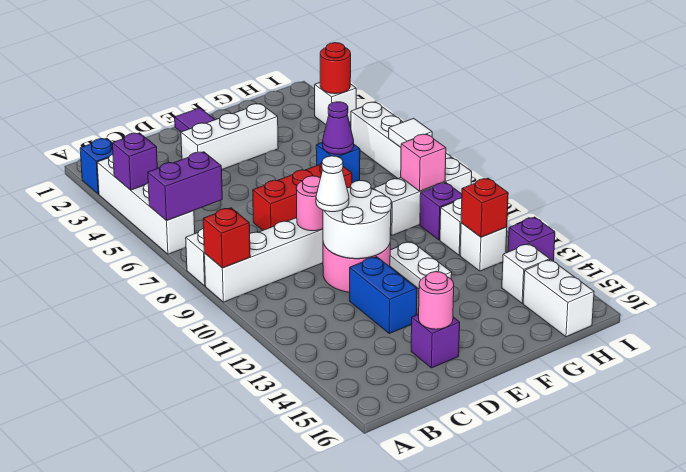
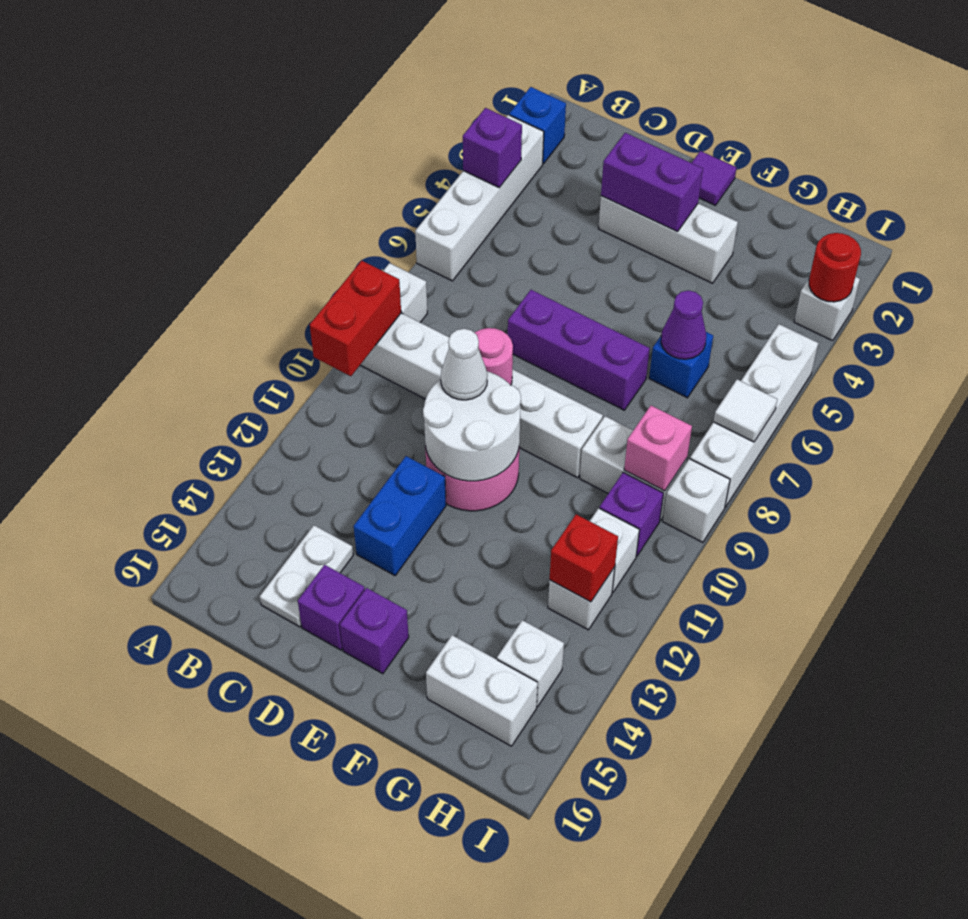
purple 1x2 brick [148,152,222,221] -> purple 1x2 brick moved to [601,133,703,232]
red 1x1 brick [203,208,250,268] -> red 1x2 brick [310,261,401,376]
red 1x3 brick [253,163,352,230] -> purple 1x3 brick [507,290,650,410]
pink 1x1 round brick [419,272,454,329] -> none
white 1x2 plate [390,241,452,289] -> white 1x2 plate moved to [260,525,353,627]
white 1x2 brick [523,260,594,337] -> white 1x2 brick turned to [426,635,538,746]
purple 1x1 brick [508,217,555,261] -> purple 1x1 brick moved to [340,588,409,674]

